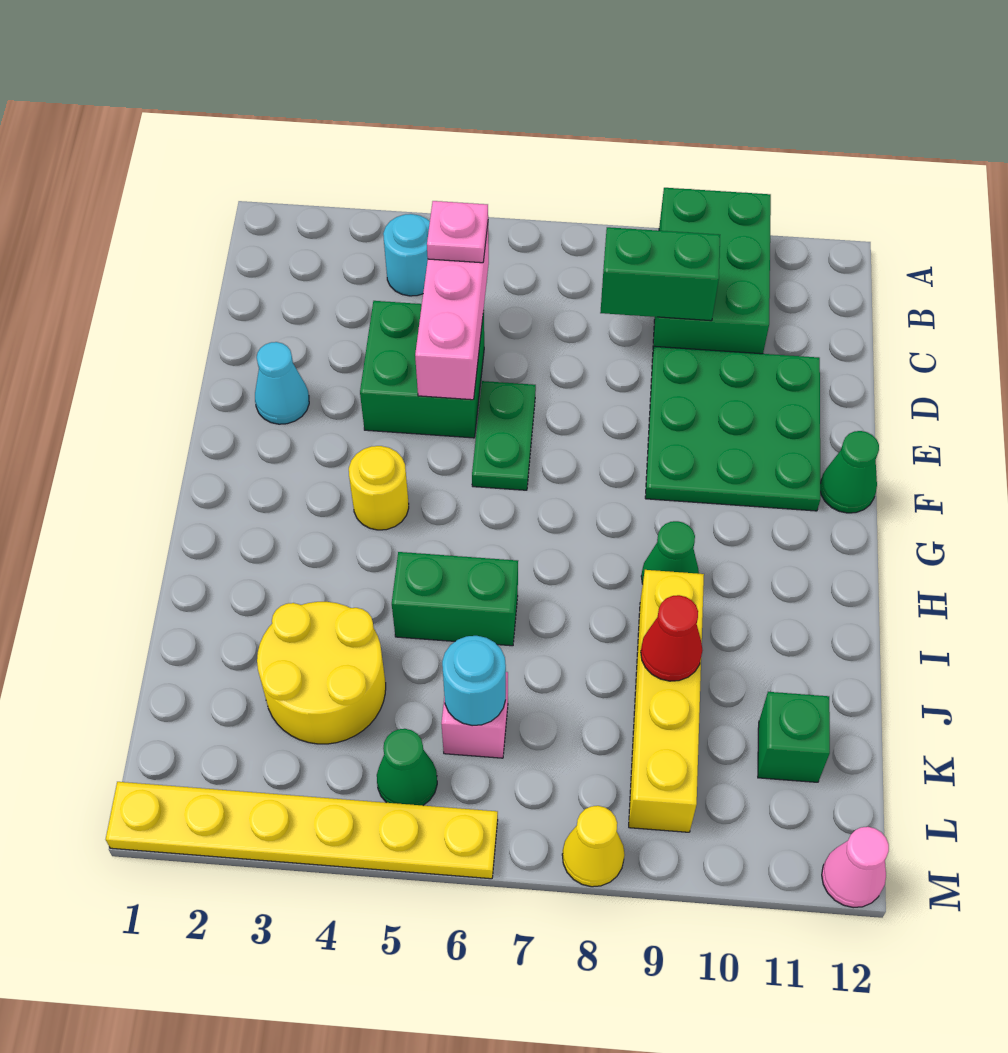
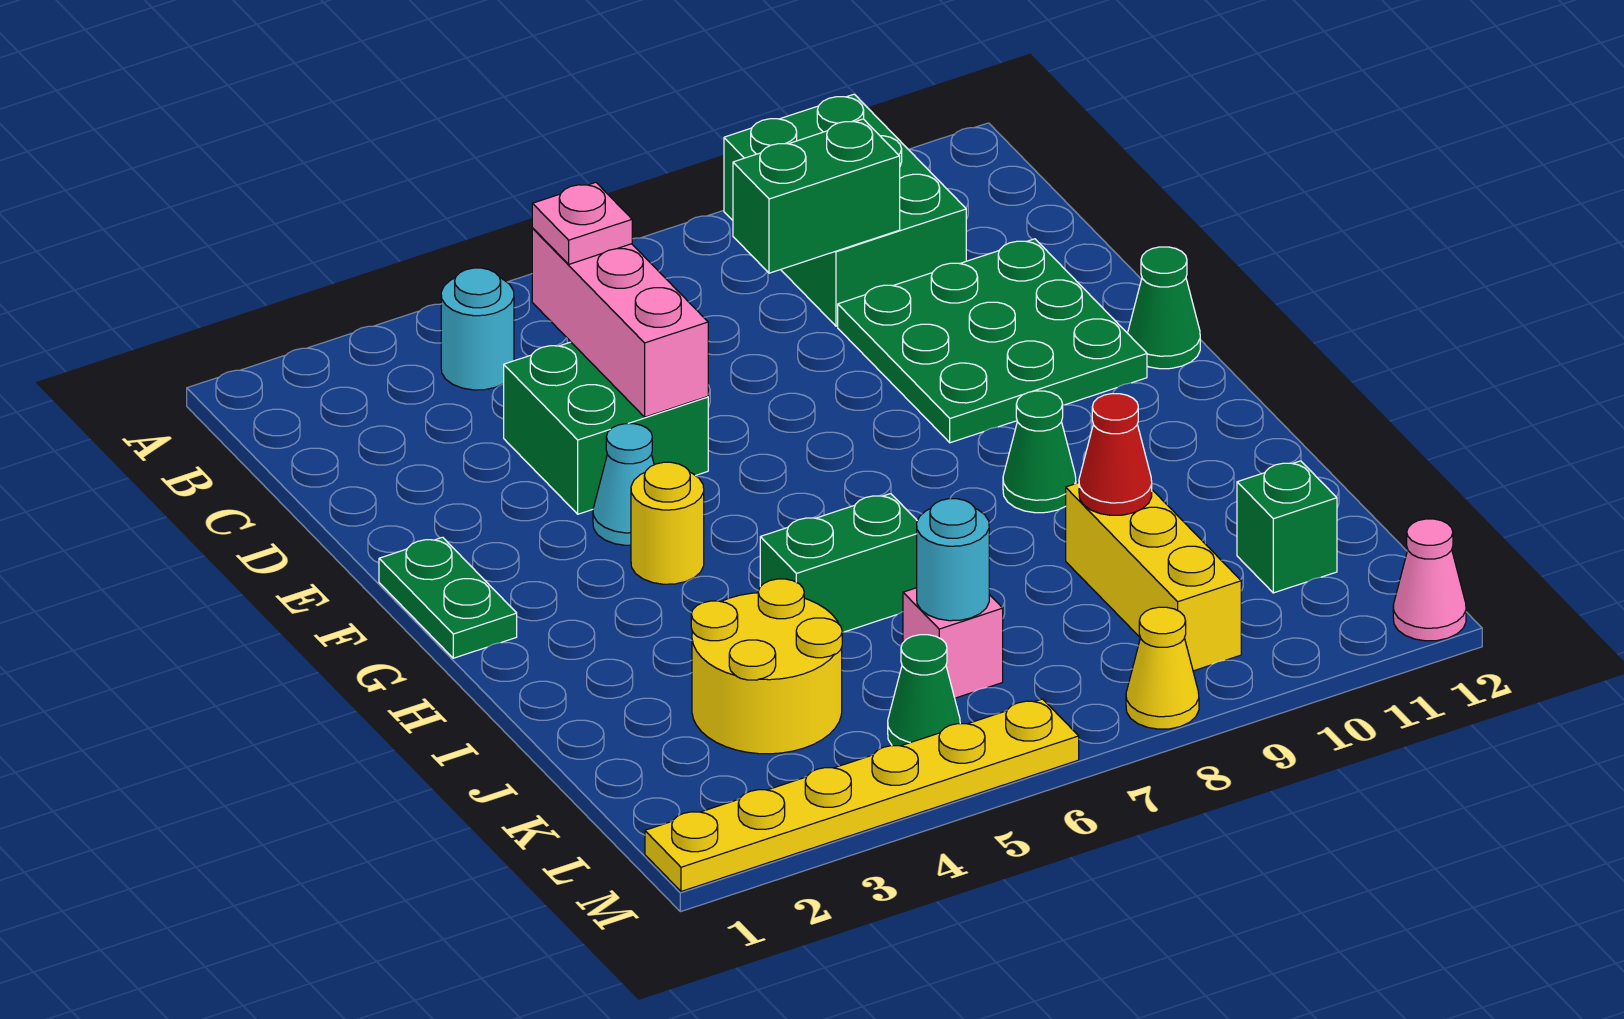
cyan 1x1 cone [255,342,309,424] -> cyan 1x1 cone moved to [593,424,654,545]
green 1x2 plate [472,381,536,490] -> green 1x2 plate moved to [379,537,517,658]
yellow 1x4 brick [629,570,704,832] -> yellow 1x3 brick [1065,483,1241,671]

